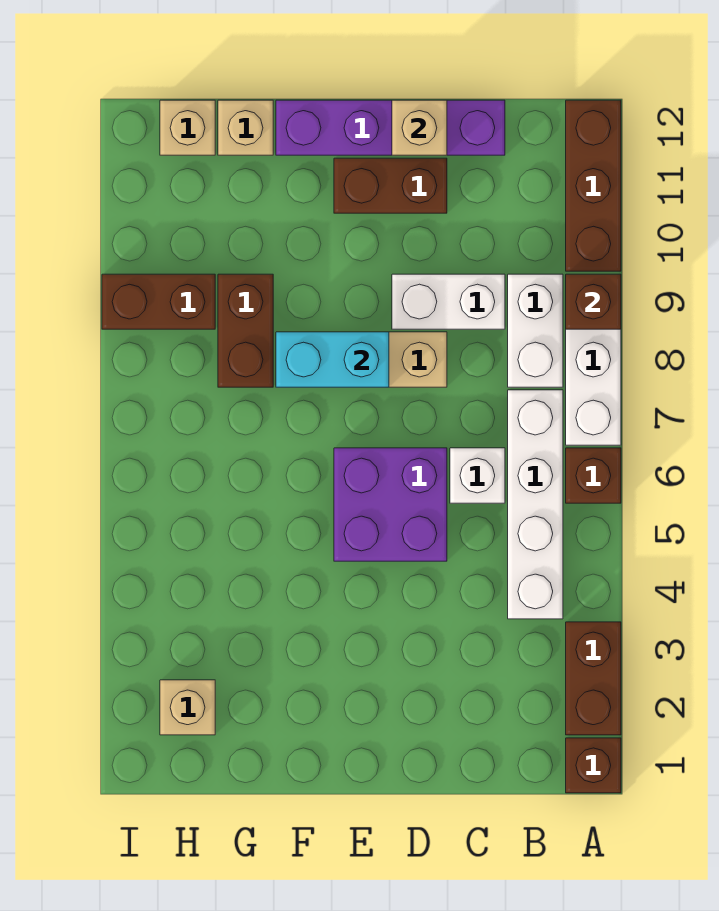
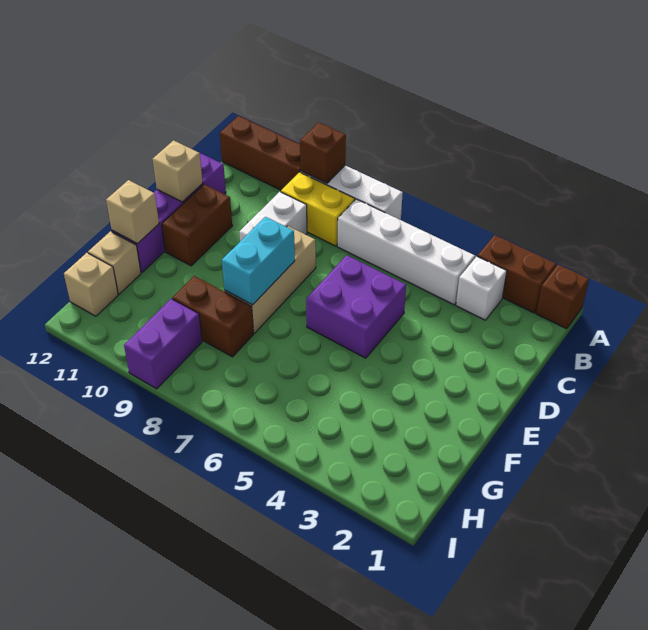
brown 1x1 brick [566,448,621,503] -> none
white 1x2 brick [508,274,563,387] -> yellow 1x2 brick [281,172,355,246]
white 1x1 brick [450,448,505,503] -> white 1x1 brick moved to [456,257,507,320]
tan 1x1 brick [160,680,215,735] -> tan 1x1 brick moved to [106,180,159,244]
brown 1x2 brick [102,274,215,329] -> purple 1x2 brick [124,299,202,389]

